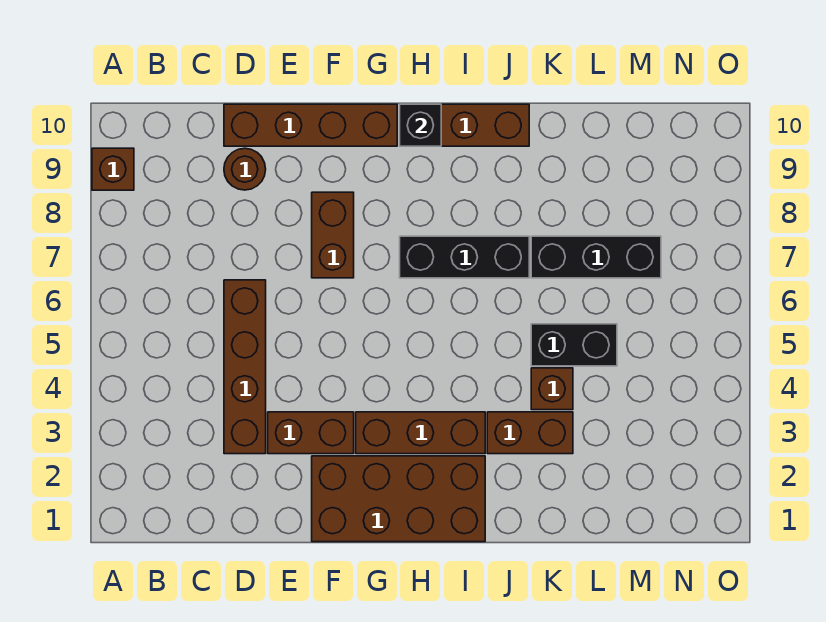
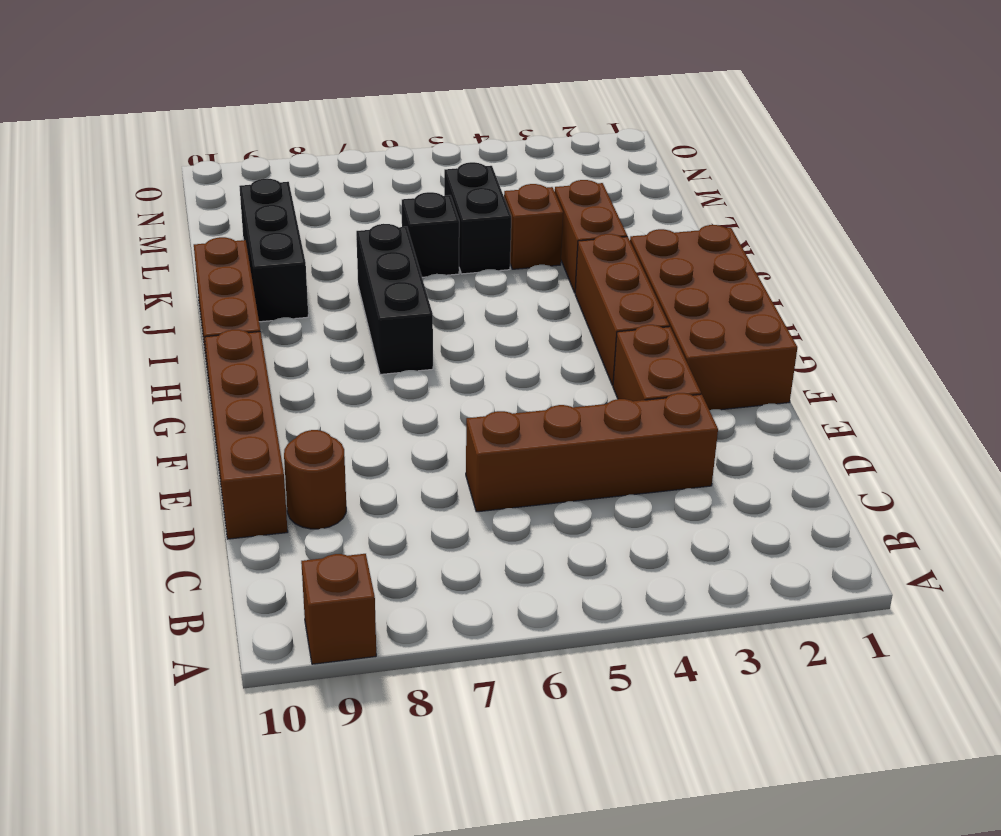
brown 1x2 brick [312,192,354,278] -> none
black 1x1 brick [400,104,441,146] -> black 1x1 brick moved to [402,192,459,277]
black 1x3 brick [531,236,661,278] -> black 1x3 brick moved to [239,179,308,322]

